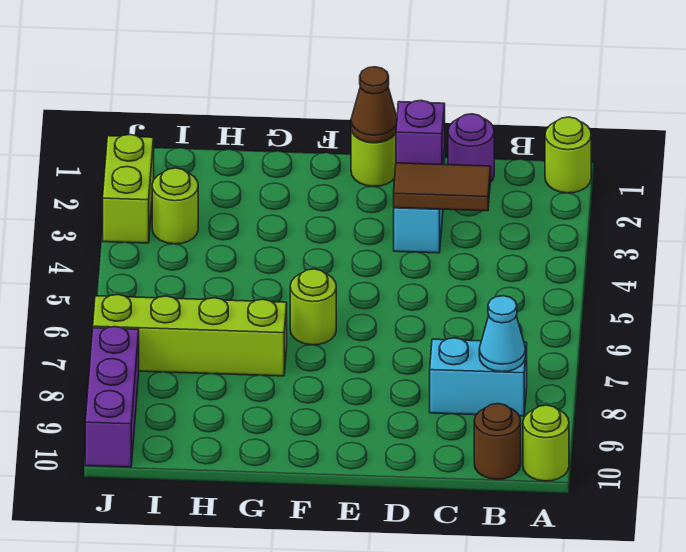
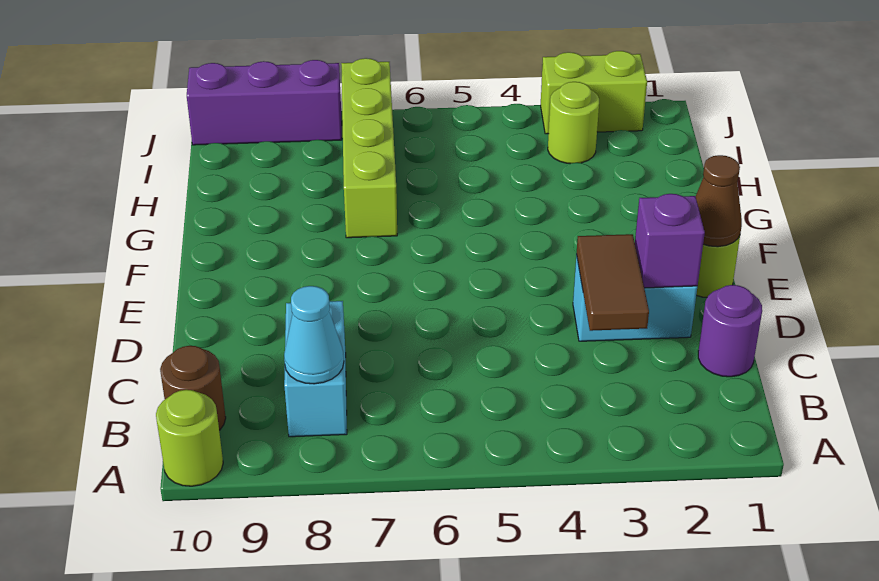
lime 1x1 round brick [545,117,591,193] -> none
lime 1x1 round brick [290,269,336,345] -> none

